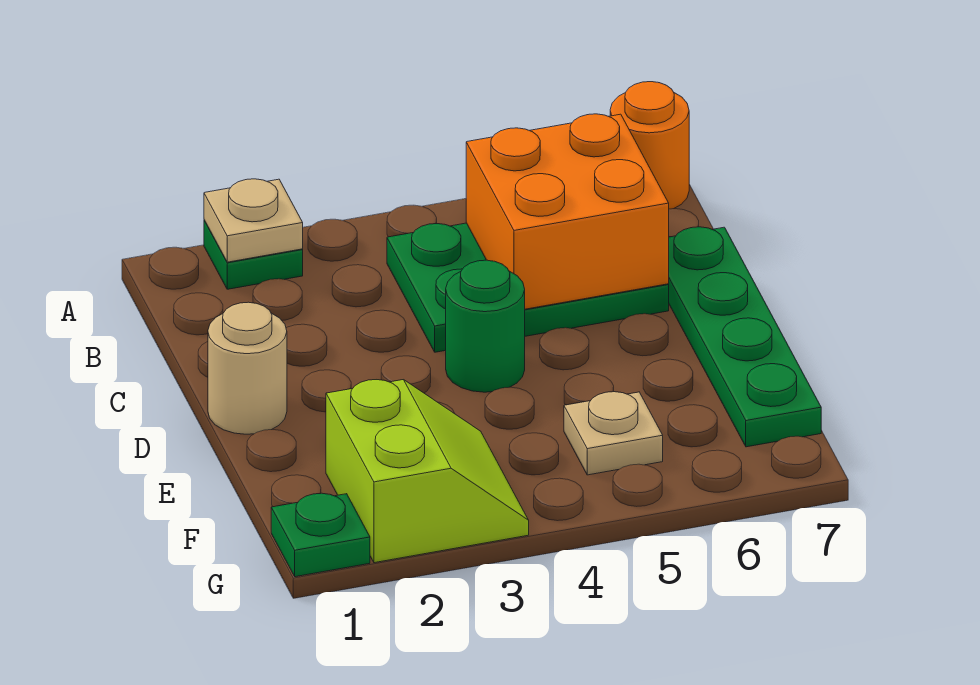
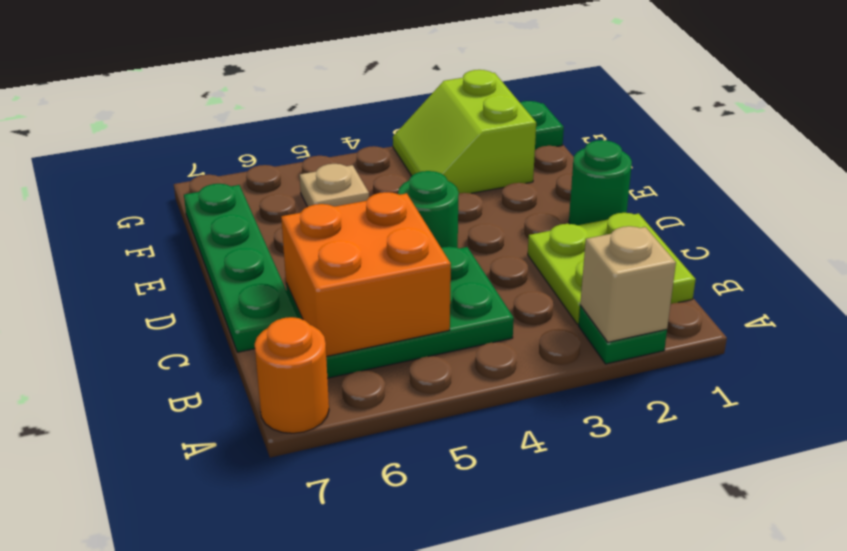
tan 1x1 plate [204,179,303,262] -> tan 1x1 brick [580,226,676,342]
none -> lime 2x2 plate [528,213,696,324]
tan 1x1 round brick [208,302,287,434] -> green 1x1 round brick [569,140,632,225]

